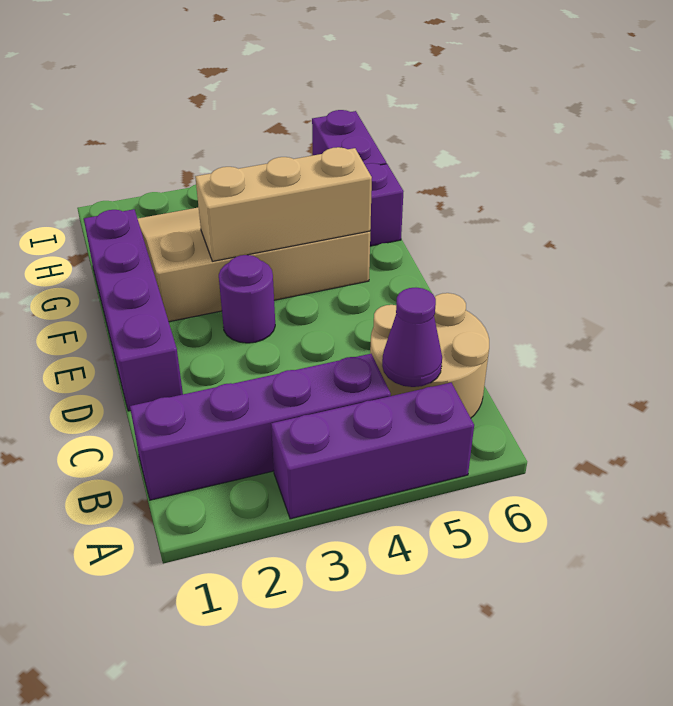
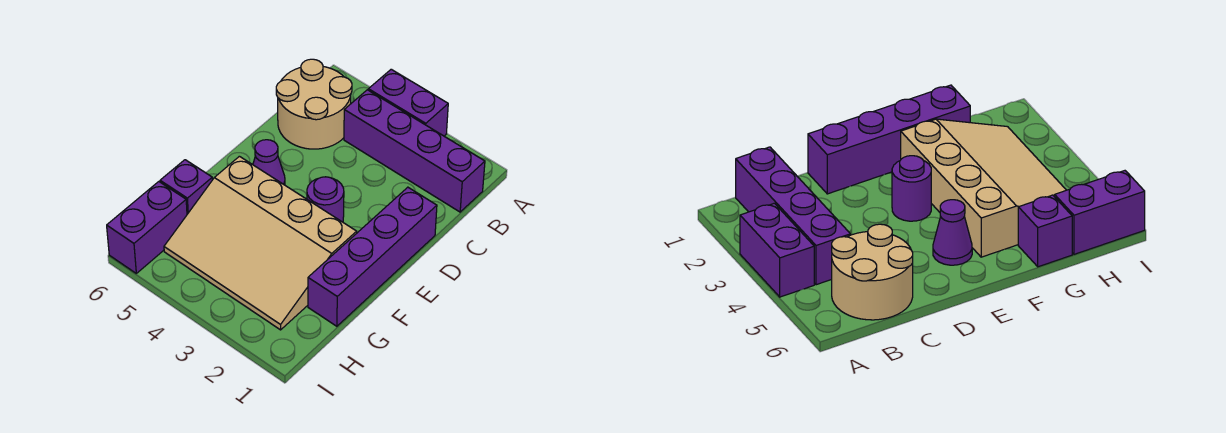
purple 1x3 brick [271,383,474,519] -> purple 1x2 brick [368,69,448,136]
purple 1x1 cone [382,288,442,387] -> purple 1x1 cone moved to [253,140,285,185]
tan 1x3 brick [195,147,372,261] -> none

